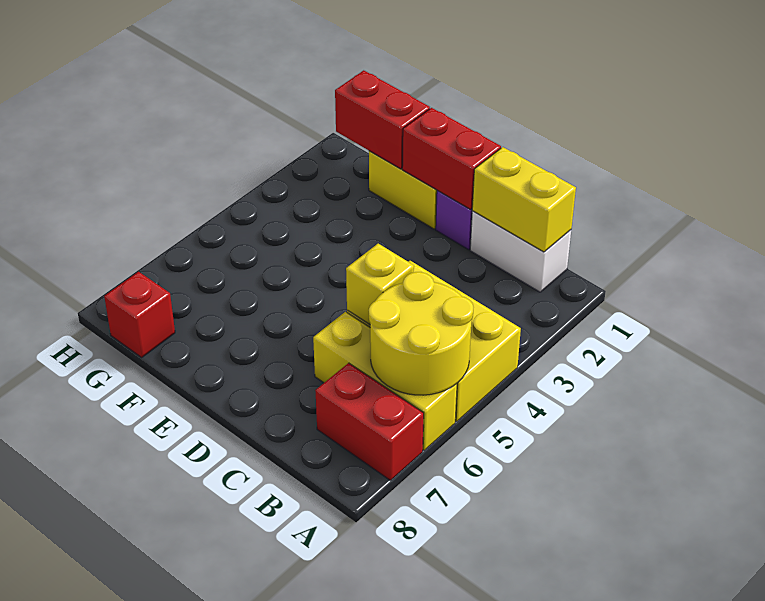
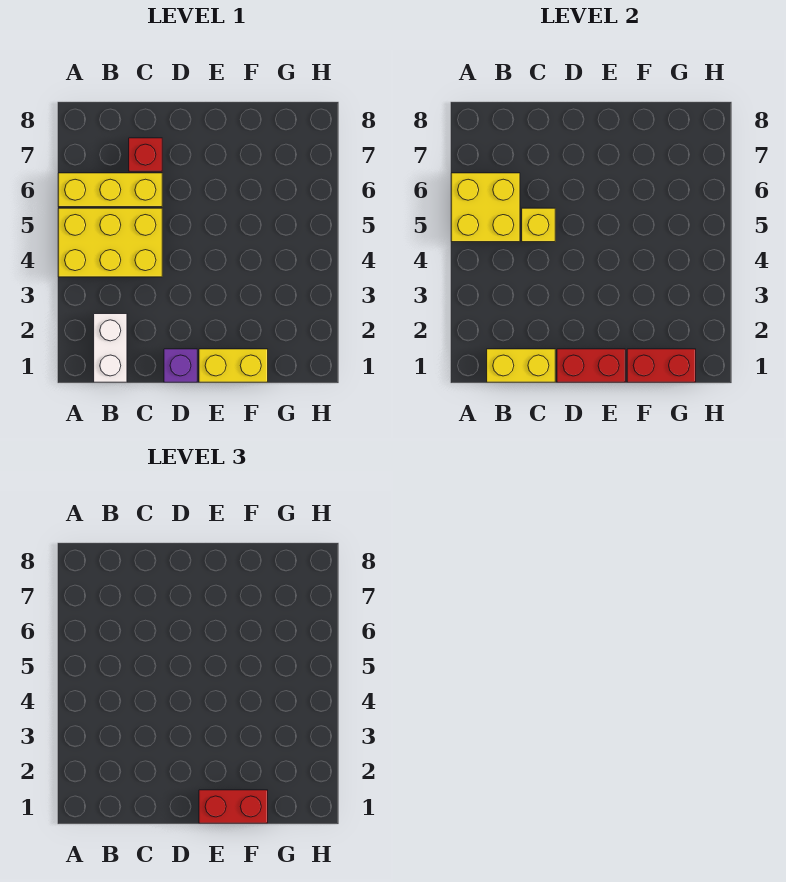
yellow 2x2 round brick [369,272,473,395] -> yellow 2x2 brick [451,173,520,242]
red 1x2 brick [315,363,424,480] -> red 1x2 brick moved to [199,790,268,823]
white 1x2 brick [470,211,571,292] -> white 1x2 brick turned to [94,314,127,382]
red 1x1 brick [104,272,175,357] -> red 1x1 brick moved to [129,138,162,171]

